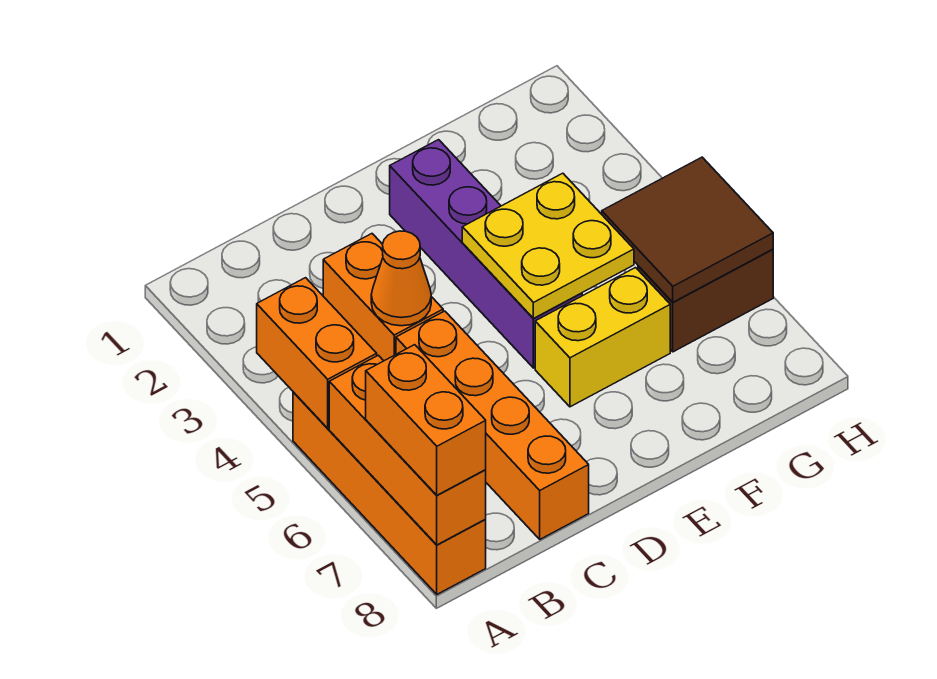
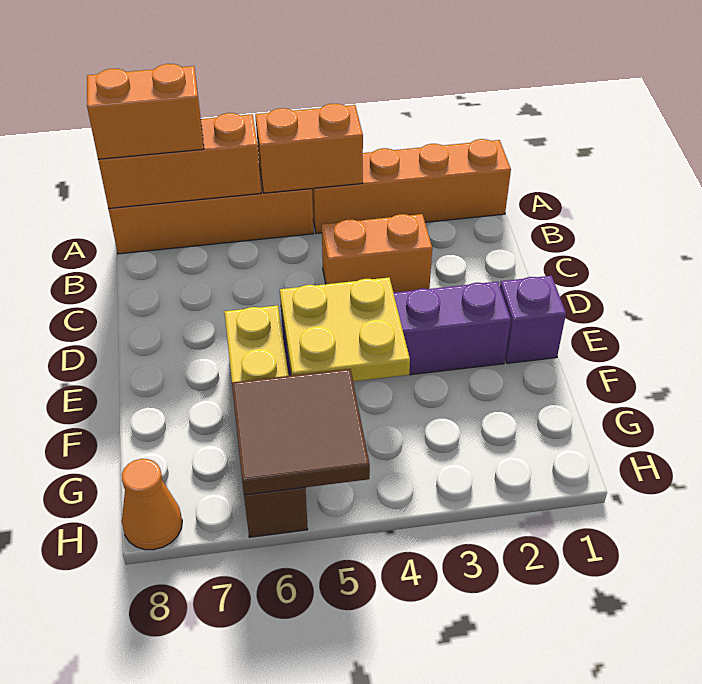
orange 1x1 cone [371,231,431,326] -> orange 1x1 cone moved to [122,459,182,550]
orange 1x4 brick [396,311,589,539] -> orange 1x4 brick moved to [312,139,511,234]
none -> purple 1x1 brick [500,276,566,363]

